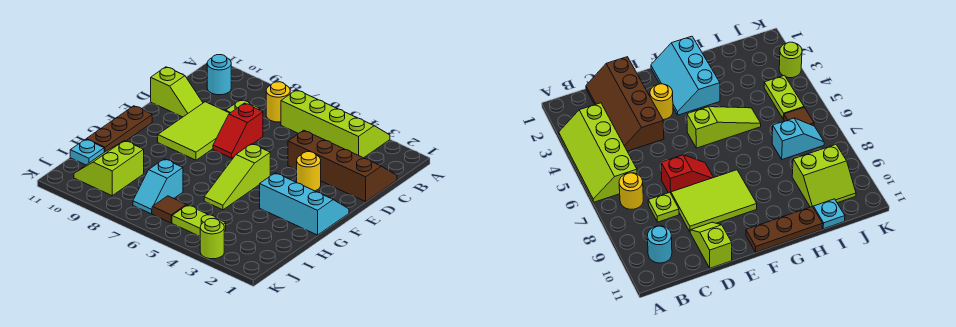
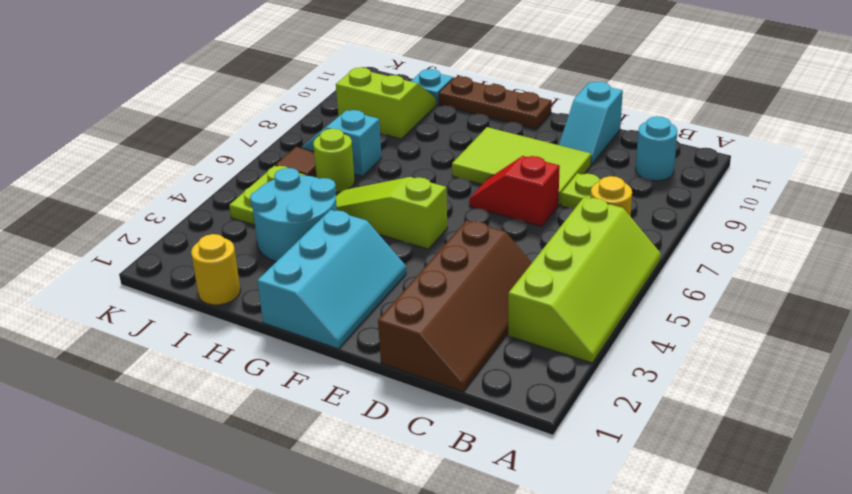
lime 1x2 slope [151,67,203,117] -> cyan 1x2 slope [559,82,623,165]
yellow 1x1 round brick [297,152,321,191] -> yellow 1x1 round brick moved to [191,234,240,305]
none -> cyan 2x2 round brick [250,168,337,262]
lime 1x1 round brick [200,218,224,259] -> lime 1x1 round brick moved to [313,129,355,193]

